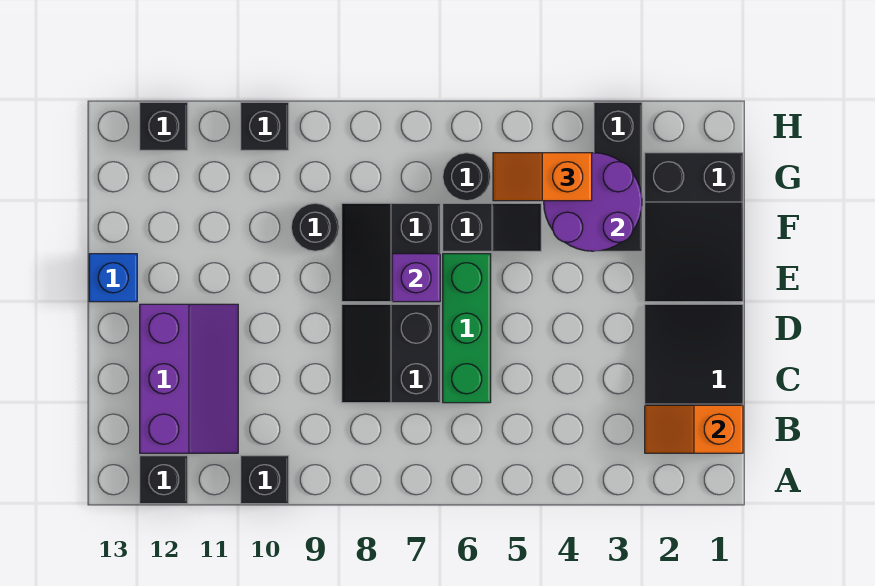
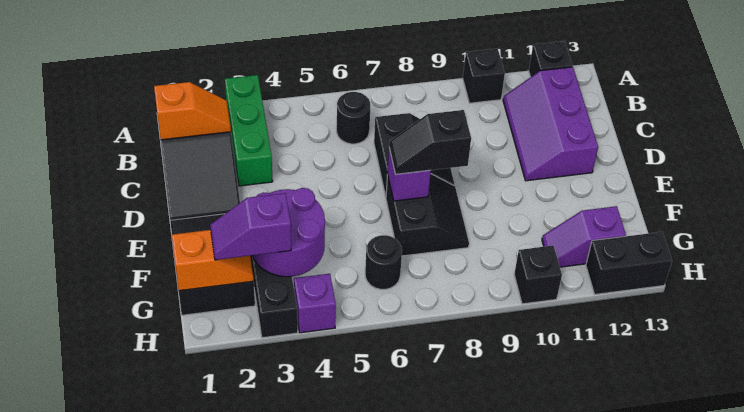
green 1x3 brick [443,254,491,403] -> green 1x3 brick moved to [225,75,273,186]
blue 1x1 brick [89,254,137,302] -> none
black 1x2 slope [443,203,541,251] -> black 1x2 slope moved to [389,110,471,174]
black 1x1 round brick [291,203,339,251] -> black 1x1 round brick moved to [337,92,370,144]
none -> purple 1x2 slope [210,193,291,260]
orange 1x2 slope [493,153,592,201] -> orange 1x2 slope moved to [172,230,254,291]
none -> purple 1x2 slope [542,206,626,267]
none -> purple 1x1 brick [294,274,336,333]
black 1x1 brick [140,102,188,150] -> black 1x2 brick [586,232,672,294]

